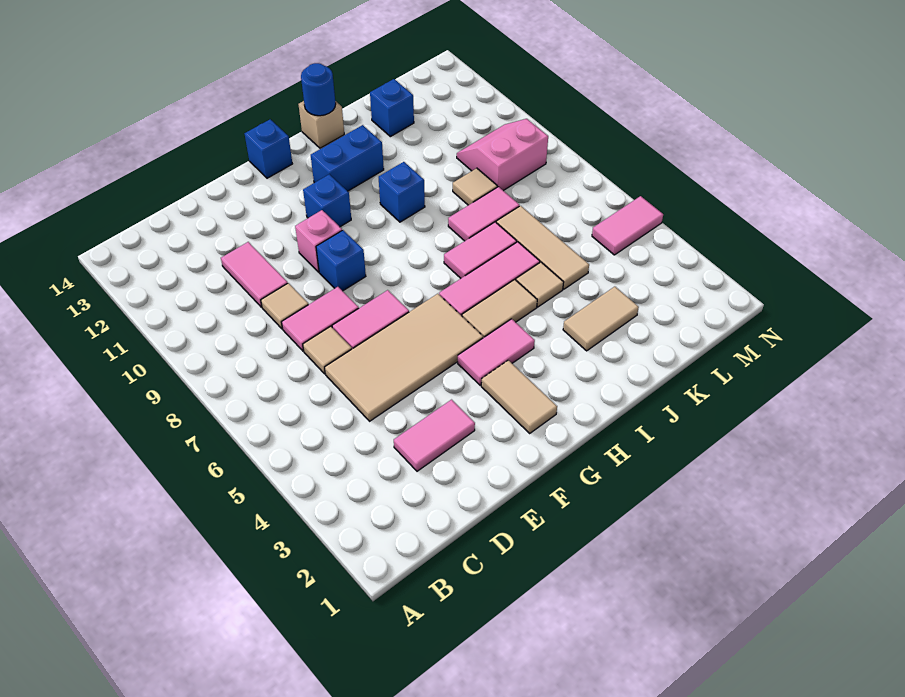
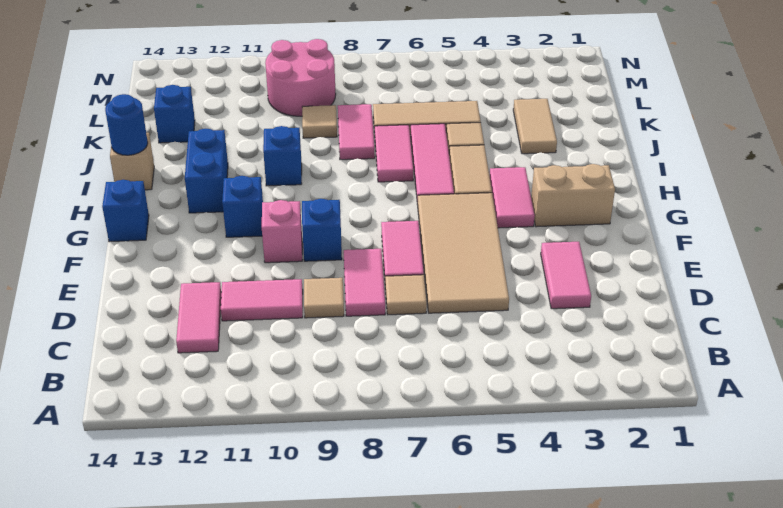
tan 1x2 tile [481,360,557,433] -> tan 1x2 brick [531,164,615,227]
pink 2x2 slope [457,119,548,191] -> pink 2x2 round brick [265,39,336,116]
pink 1x2 tile [592,196,663,255] -> pink 1x2 tile moved to [176,282,221,353]

